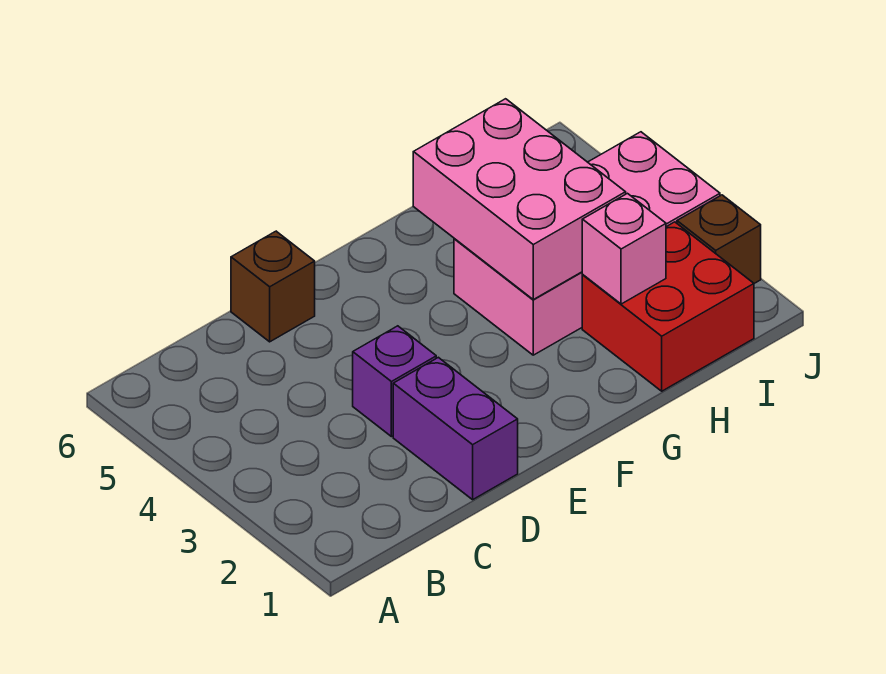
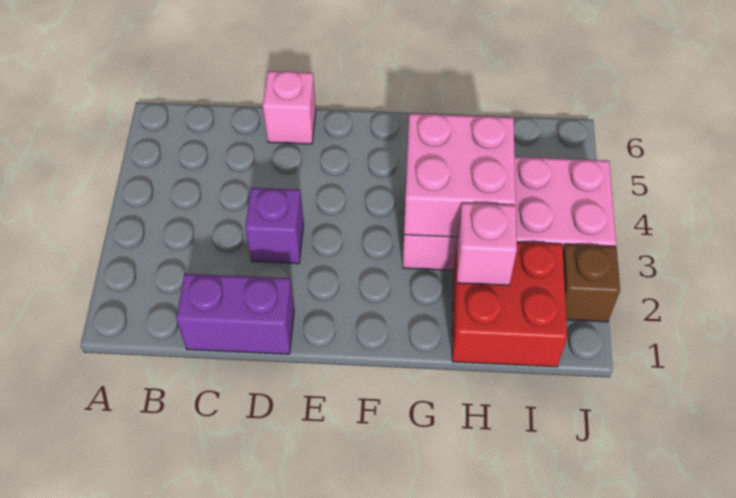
purple 1x2 brick [393,357,518,500] -> purple 1x2 brick turned to [176,274,294,354]
brown 1x1 brick [231,231,315,342] -> pink 1x1 brick [263,71,316,144]
pink 2x3 brick [413,99,626,299] -> pink 2x2 brick [404,113,516,237]

